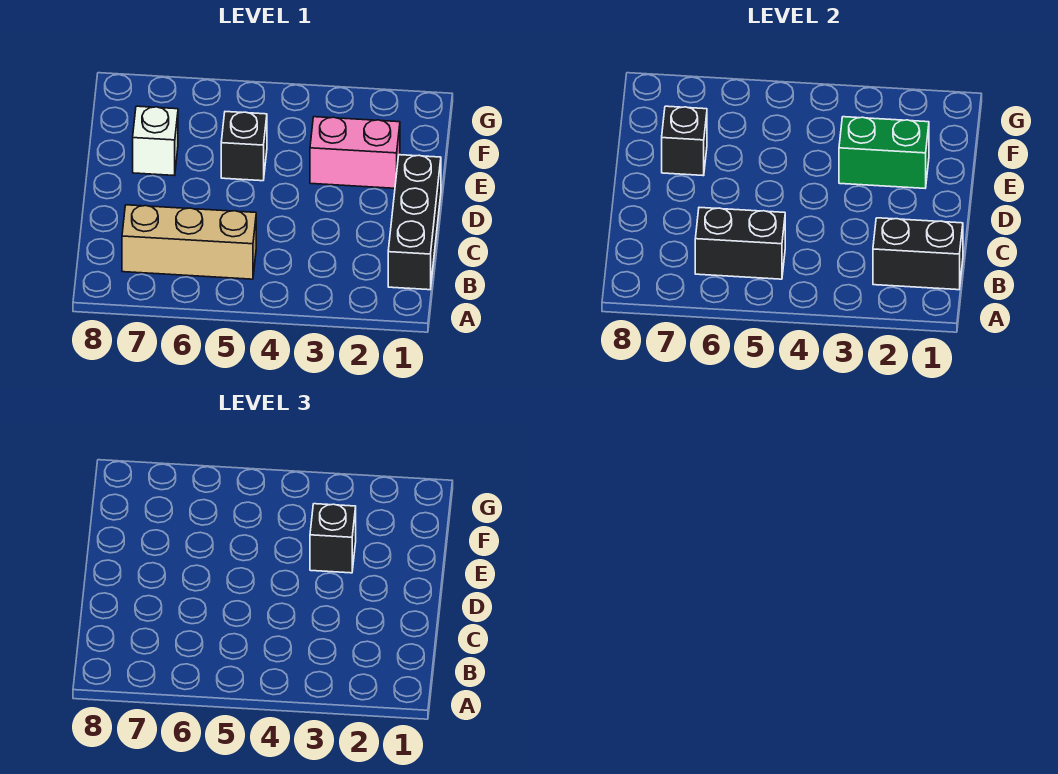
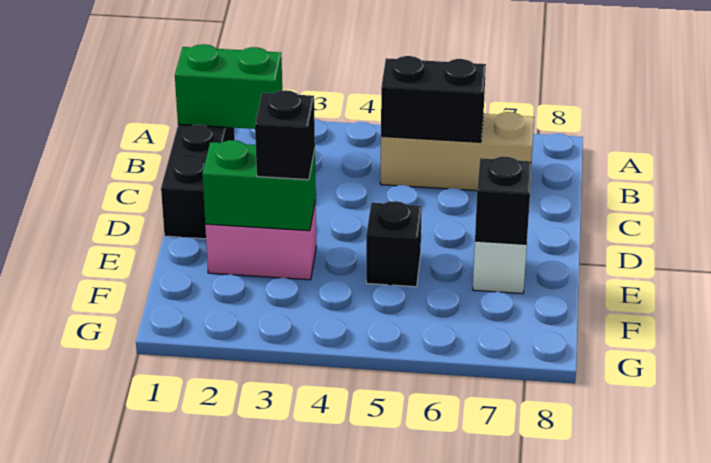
black 1x2 brick [873,218,963,290] -> green 1x2 brick [175,44,282,129]

